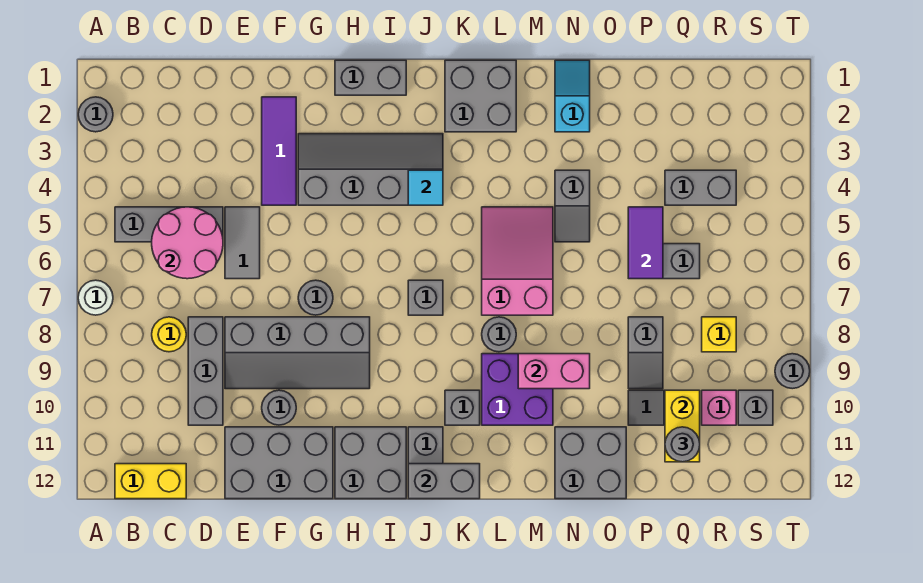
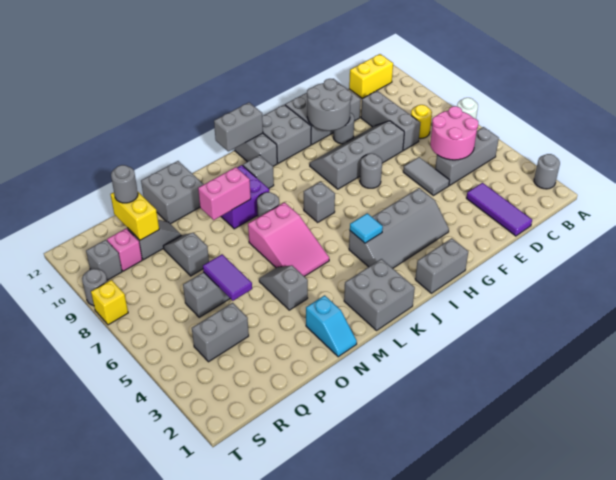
purple 1x3 tile [262,97,296,205] -> purple 1x3 tile moved to [466,183,532,236]
none -> grey 2x2 round brick [307,79,351,131]
yellow 1x1 brick [702,317,736,352] -> yellow 1x1 brick moved to [91,280,128,325]

